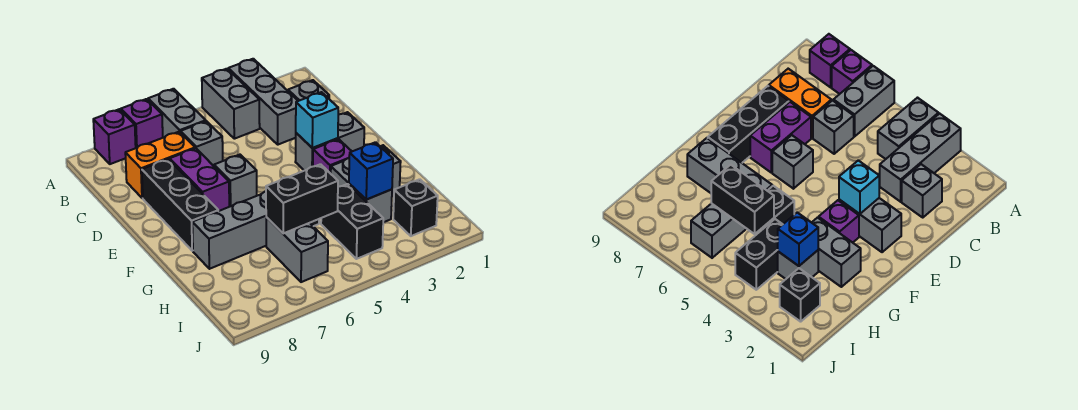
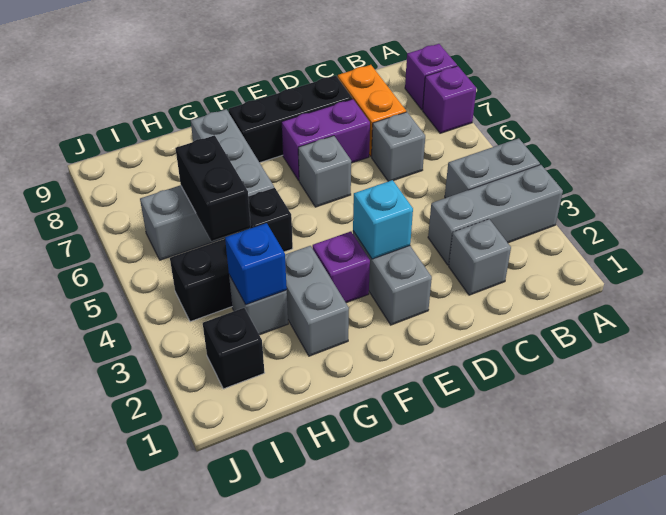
grey 1x2 brick [148,89,206,138] -> none

